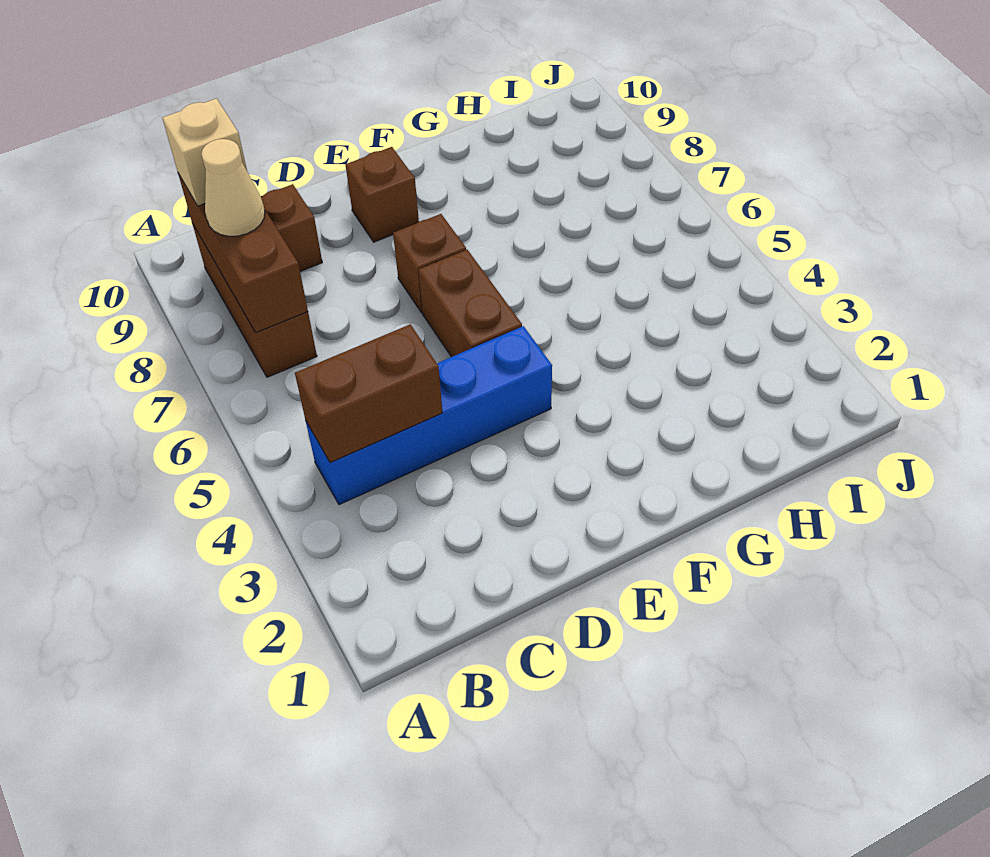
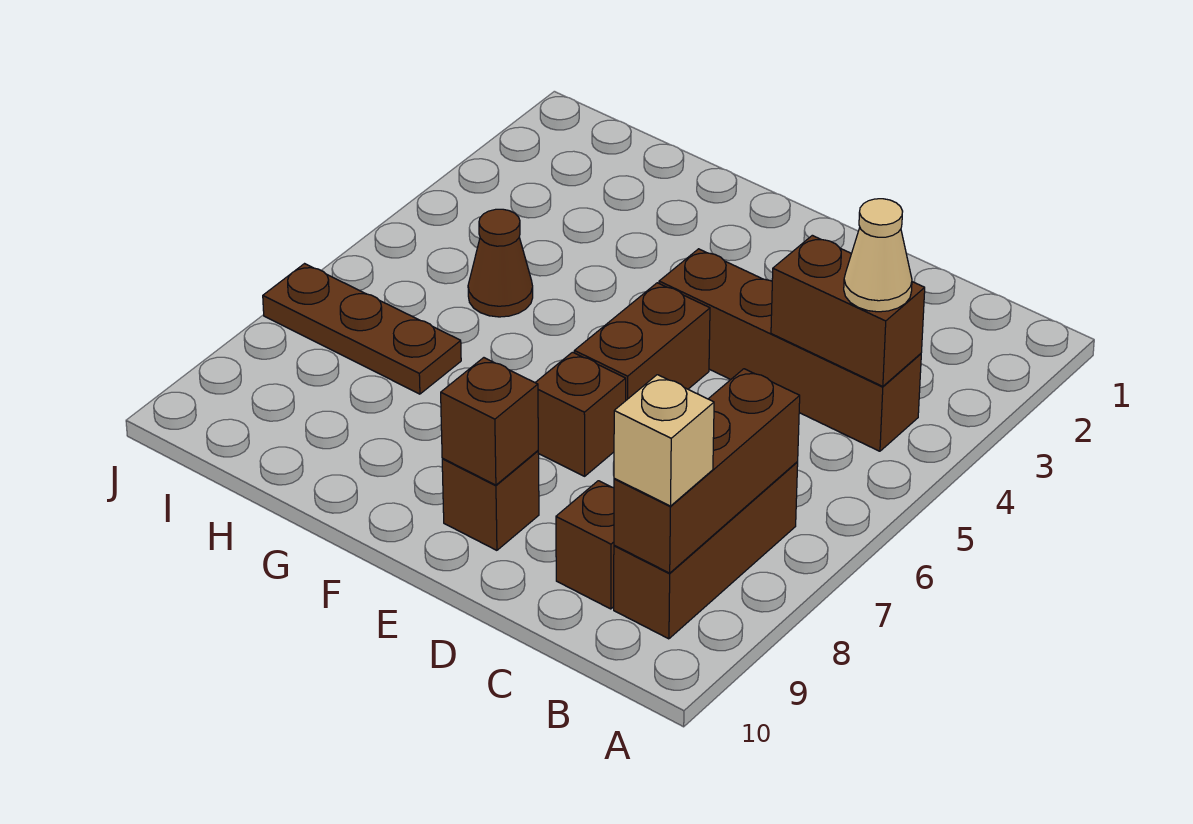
blue 1x4 brick [306,326,552,505] -> brown 1x4 brick [659,249,921,451]
tan 1x1 cone [201,139,265,236] -> tan 1x1 cone moved to [844,199,912,312]
none -> brown 1x1 brick [441,358,538,485]
none -> brown 1x1 cone [468,209,533,317]
none -> brown 1x3 plate [263,264,461,394]

